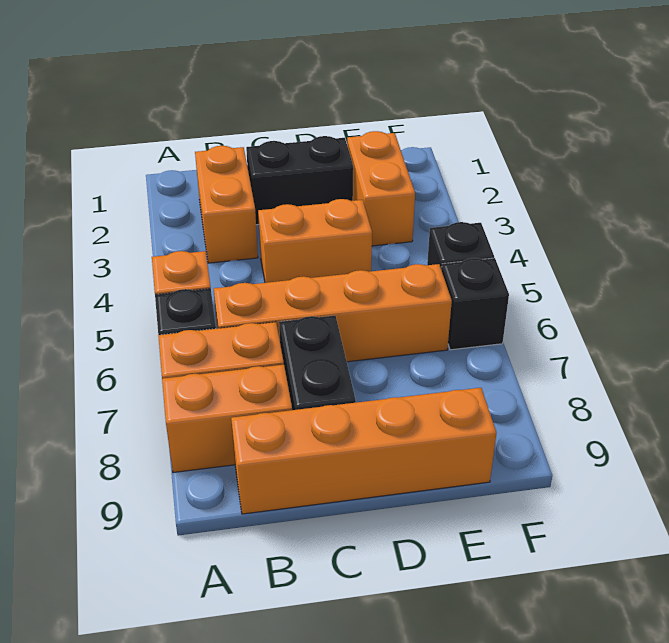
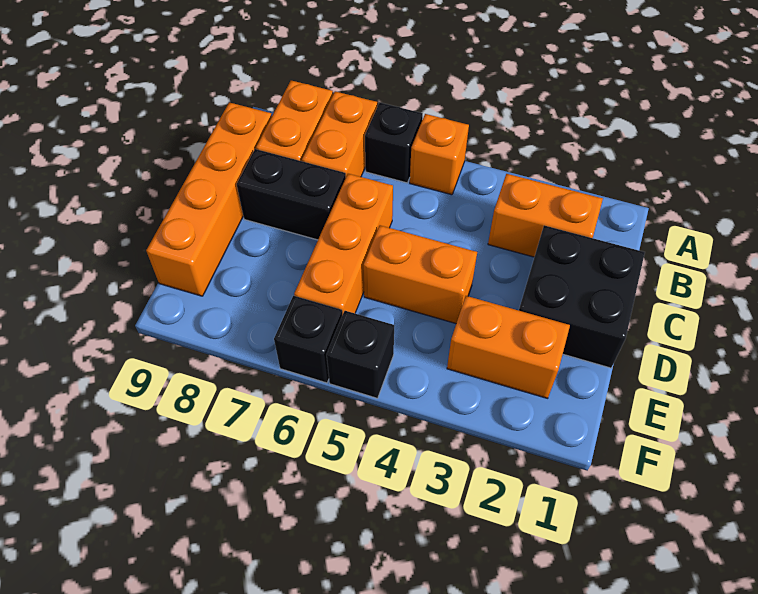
orange 1x4 brick [214,264,452,362] -> orange 1x3 brick [294,174,393,315]
black 1x2 brick [246,136,353,225] -> black 2x2 brick [519,225,645,368]
orange 1x2 brick [258,199,372,283] -> orange 1x2 brick turned to [363,225,477,323]

